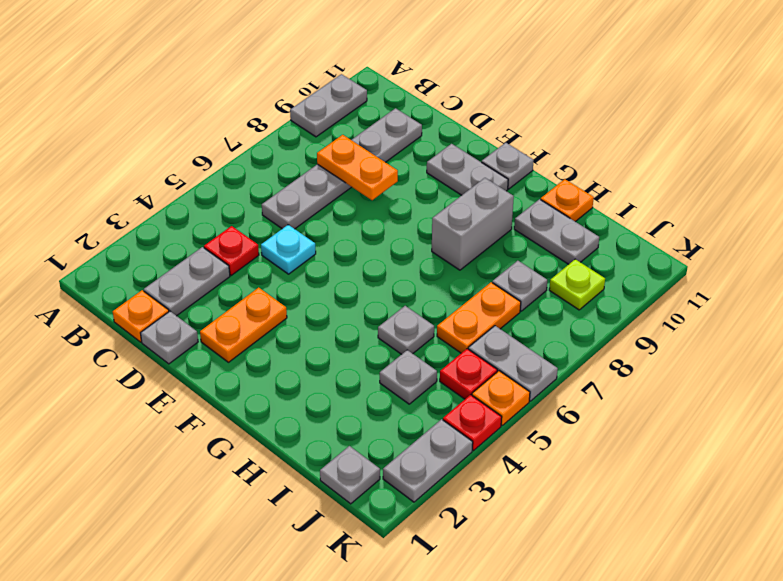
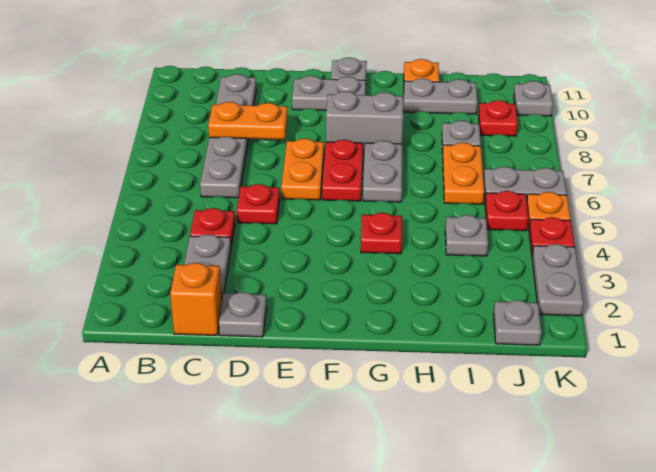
grey 1x2 plate [290,74,367,137] -> grey 1x2 plate moved to [363,140,402,202]
orange 1x1 plate [113,290,169,342] -> orange 1x1 brick [170,263,222,335]
cyan 1x1 plate [261,225,316,274] -> red 1x1 plate [237,184,280,224]
orange 1x2 plate [200,288,287,362] -> orange 1x2 plate moved to [281,139,324,200]
none -> red 1x2 plate [322,140,363,201]
none -> red 1x1 plate [361,213,402,254]
grey 1x2 brick [432,178,514,270] -> grey 1x2 brick turned to [326,91,403,154]
grey 1x1 plate [378,306,434,354] -> grey 1x1 plate moved to [514,81,553,116]
lime 1x1 plate [549,259,605,310] -> red 1x1 plate [478,100,518,136]

